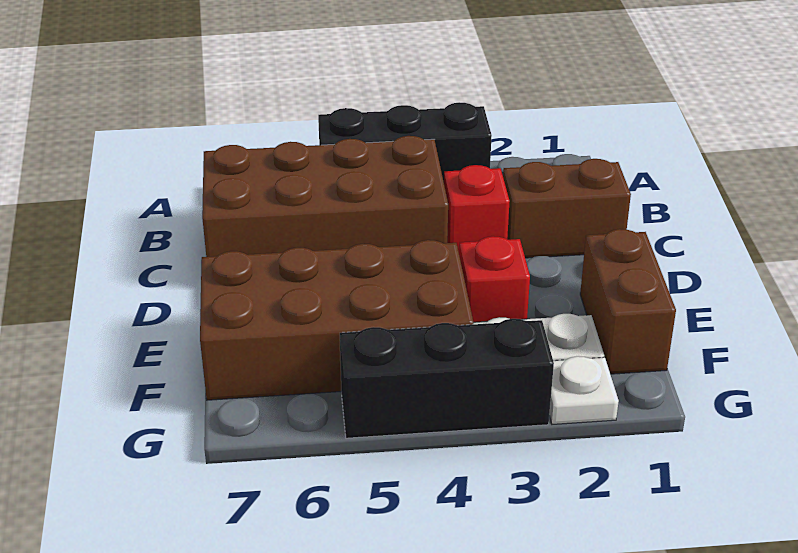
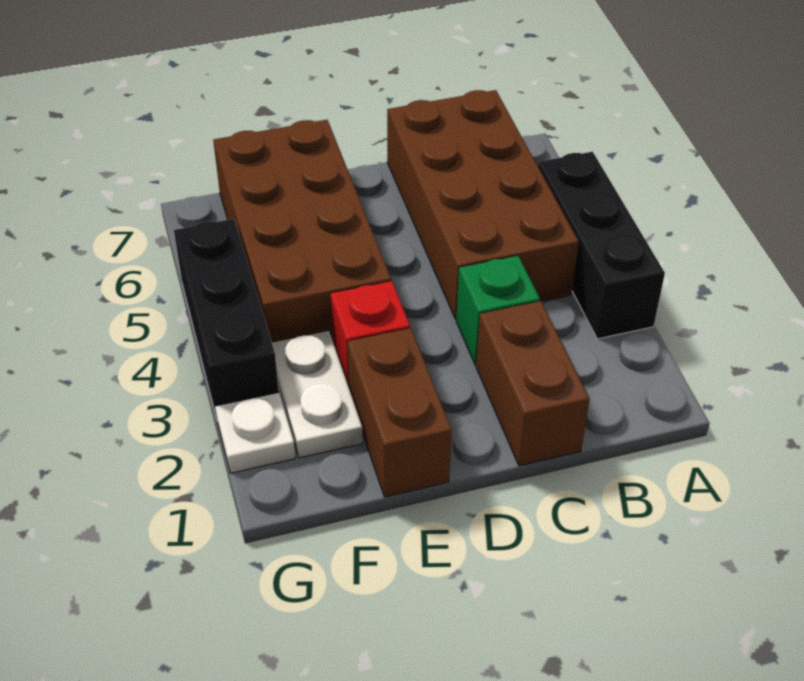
red 1x1 brick [444,165,510,252] -> green 1x1 brick [456,256,540,365]
brown 1x2 brick [580,229,676,374] -> brown 1x2 brick turned to [347,328,452,497]

